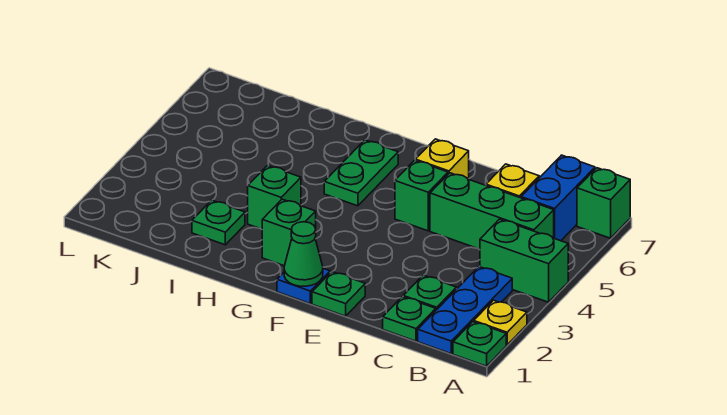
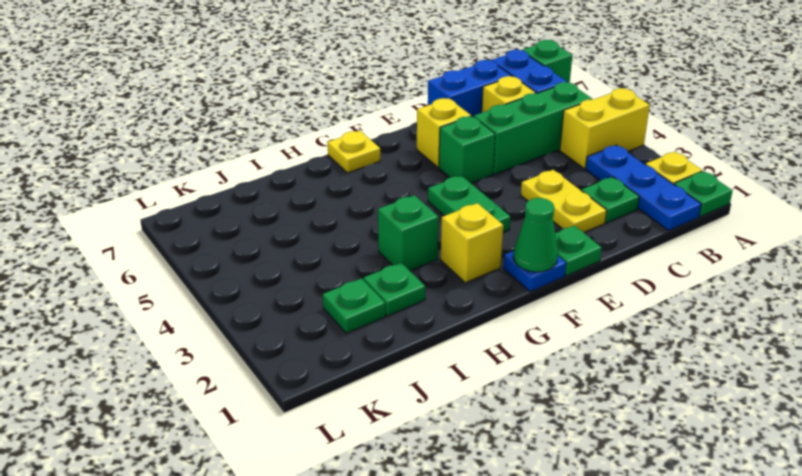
green 1x2 brick [480,219,568,302] -> yellow 1x2 brick [560,88,650,168]
green 1x1 plate [383,297,436,341] -> green 1x1 plate moved to [323,278,385,333]
none -> blue 1x2 brick [428,60,512,117]
none -> yellow 1x2 plate [521,170,607,232]
green 1x1 brick [262,199,316,266] -> yellow 1x1 brick [441,203,503,283]
green 1x2 plate [324,140,398,206] -> green 1x2 plate moved to [428,176,510,232]
none -> yellow 1x1 plate [327,131,380,173]

